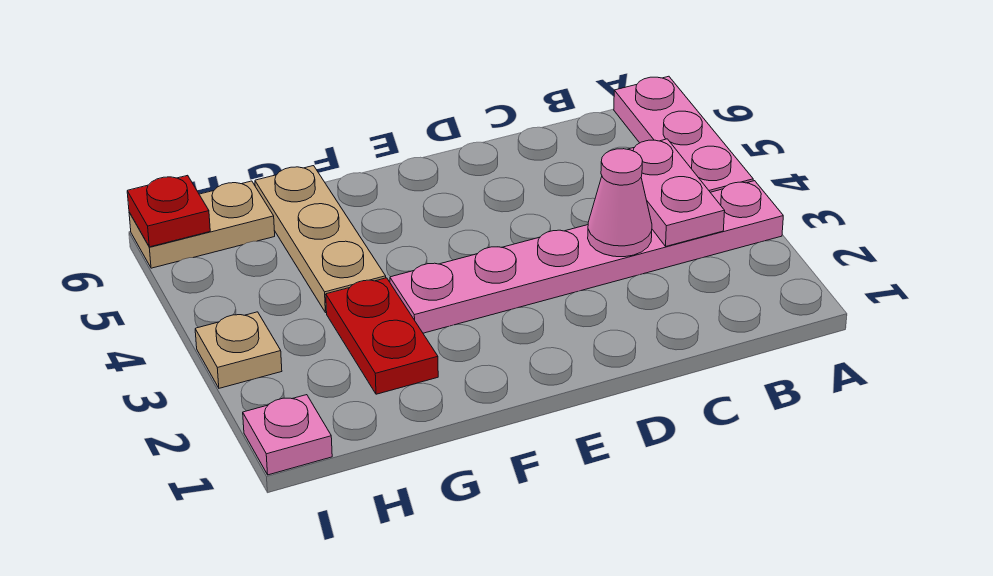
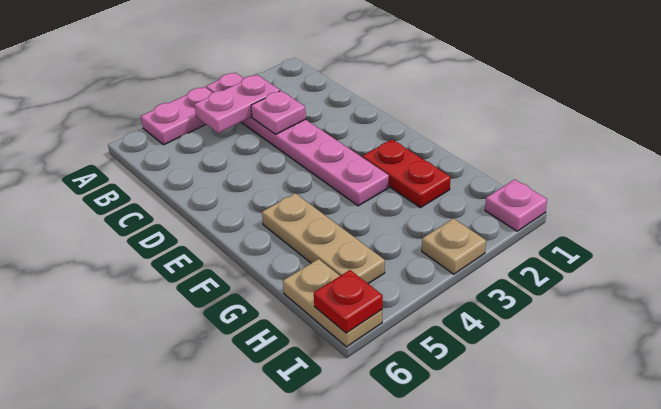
pink 1x3 plate [614,76,753,192] -> pink 1x2 plate [141,87,213,145]
pink 1x1 cone [588,149,652,257] -> pink 1x1 plate [251,91,306,134]
red 1x2 plate [326,278,438,394] -> red 1x2 plate turned to [363,140,451,208]
tan 1x3 plate [255,166,386,313] -> tan 1x3 plate turned to [262,193,385,284]

